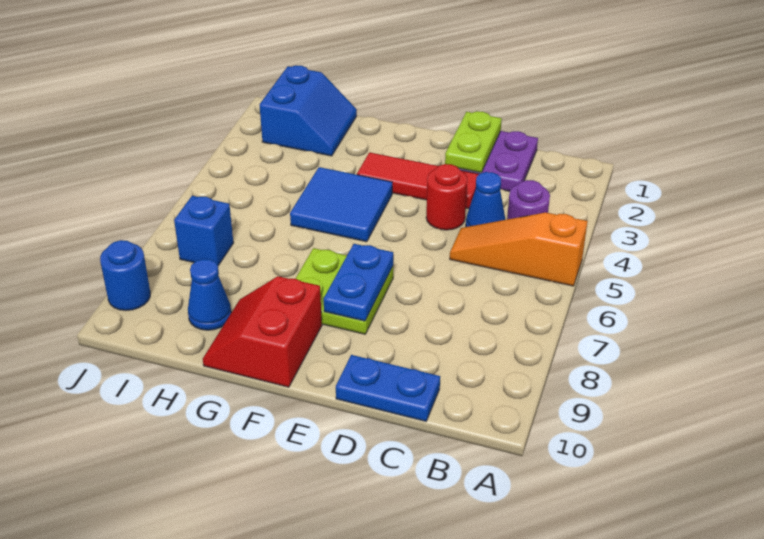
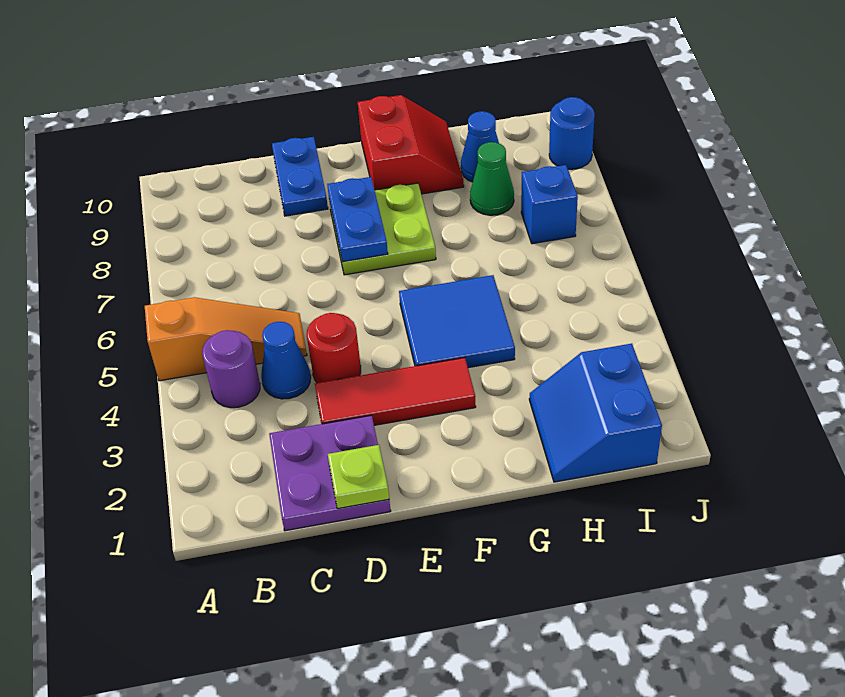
blue 1x2 plate [336,355,440,421] -> blue 1x2 plate turned to [272,137,328,216]
lime 1x2 plate [445,111,502,173] -> lime 1x1 plate [328,445,389,509]
none -> green 1x1 cone [470,142,514,215]

